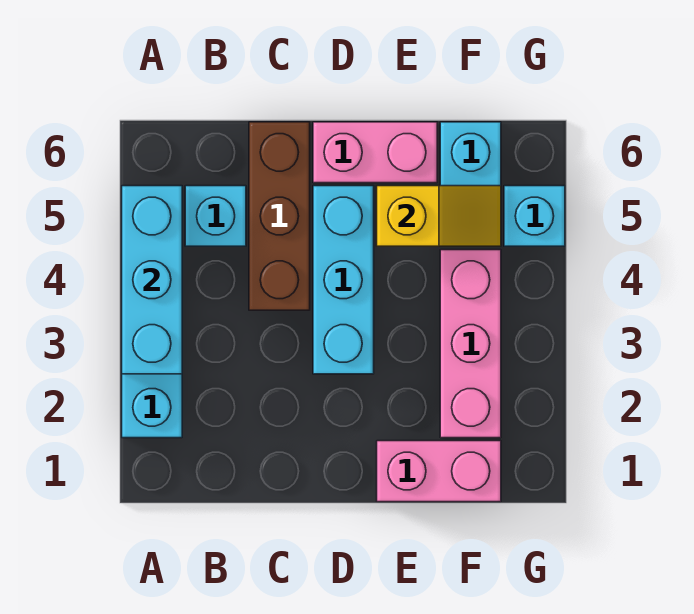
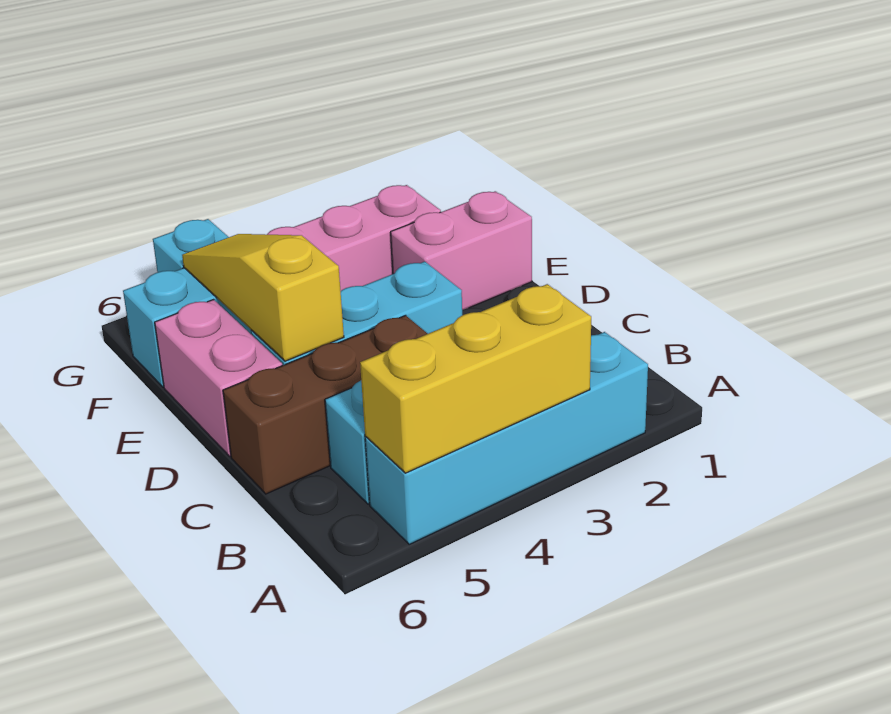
cyan 1x3 brick [122,186,182,374] -> yellow 1x3 brick [360,284,591,473]
pink 1x2 brick [377,441,501,502] -> pink 1x2 brick turned to [391,191,532,310]
yellow 1x2 slope [377,186,501,246] -> yellow 1x3 slope [182,234,344,361]

